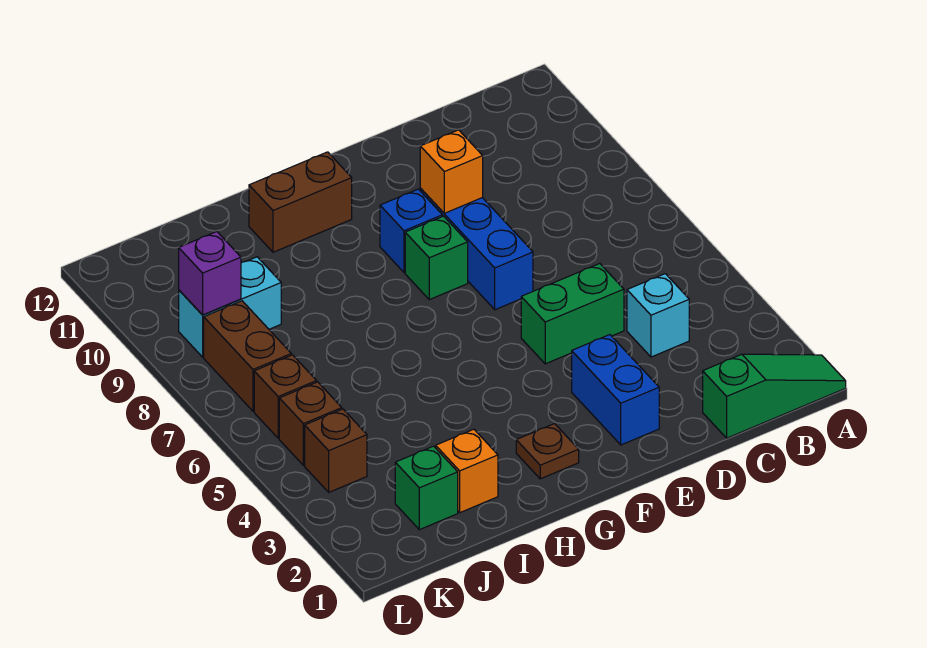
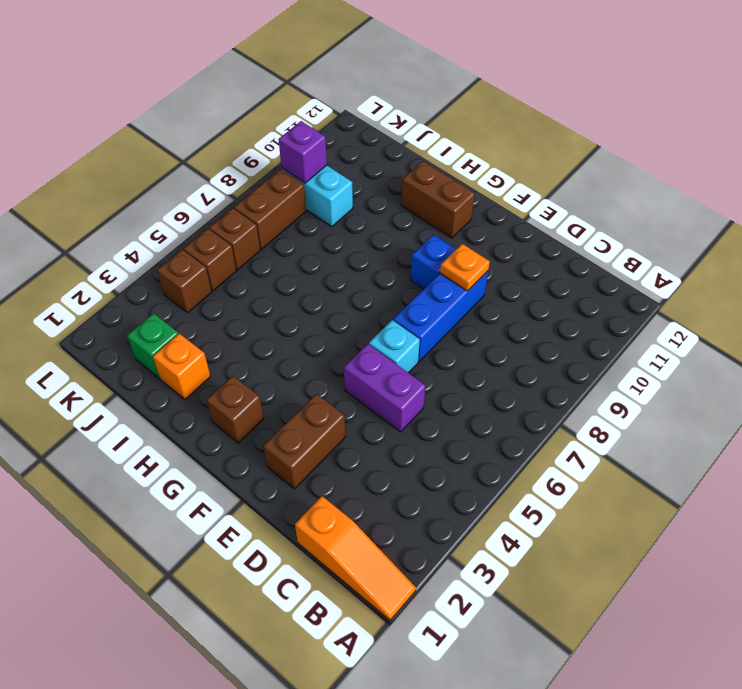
green 1x3 slope [703,354,846,438] -> orange 1x3 slope [295,496,416,620]
cyan 1x1 brick [627,274,689,357] -> cyan 1x1 brick moved to [369,320,420,373]
green 1x2 brick [521,264,624,364] -> purple 1x2 brick [344,344,425,432]
blue 1x2 brick [572,335,659,445] -> brown 1x2 brick [263,394,346,489]
orange 1x1 brick [420,130,483,213] -> orange 1x1 plate [440,244,490,291]
green 1x1 brick [405,216,468,300] -> none
brown 1x1 plate [516,424,579,479] -> brown 1x1 brick [206,376,264,443]

